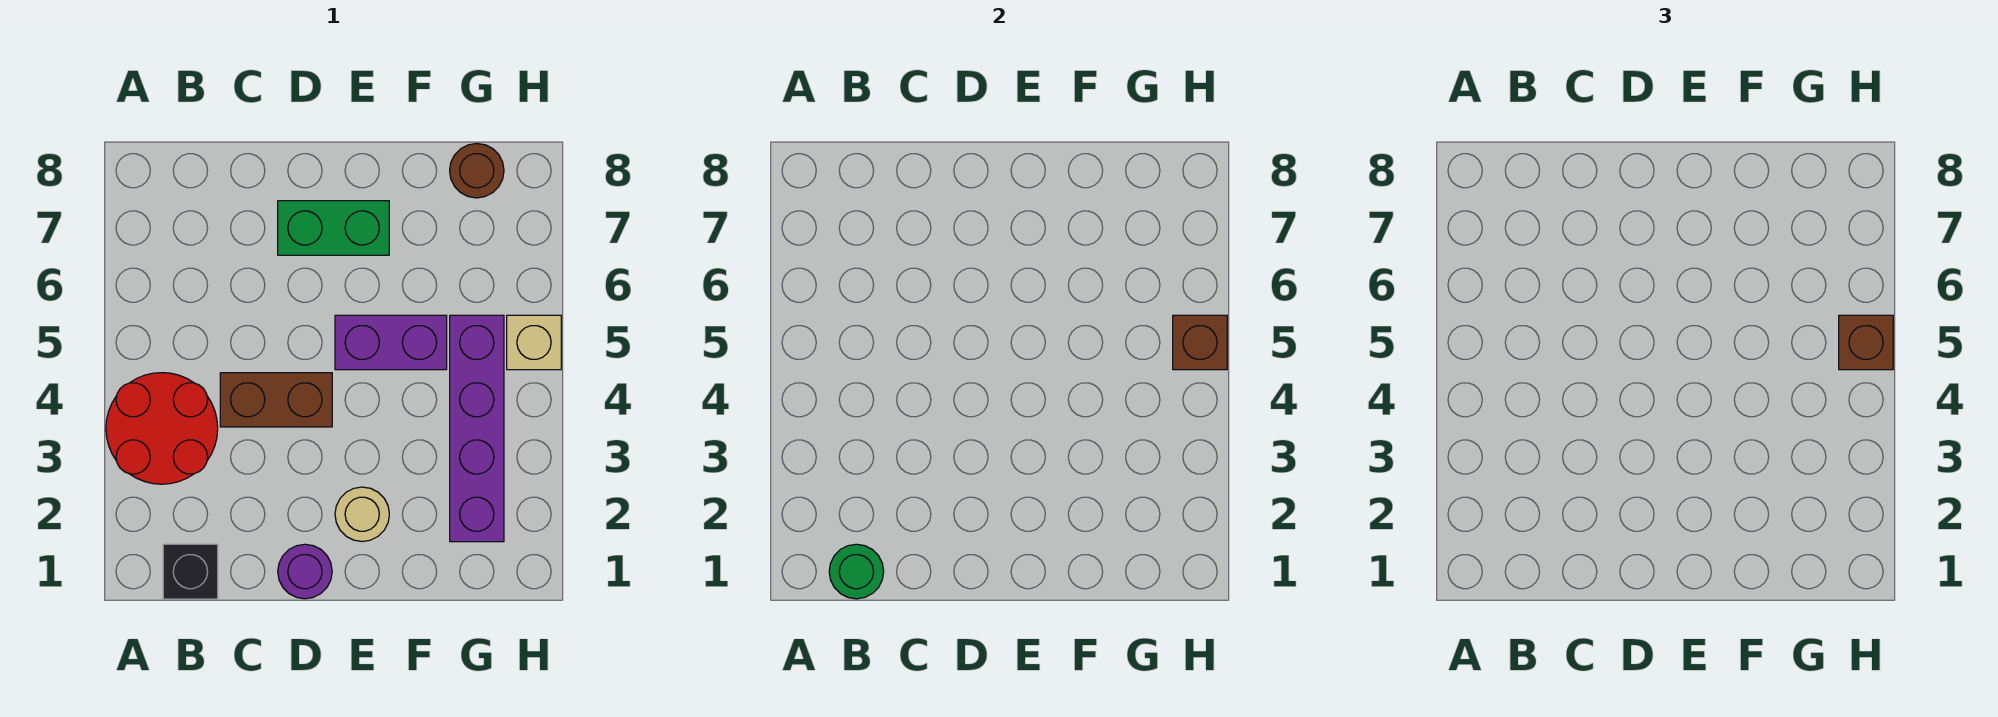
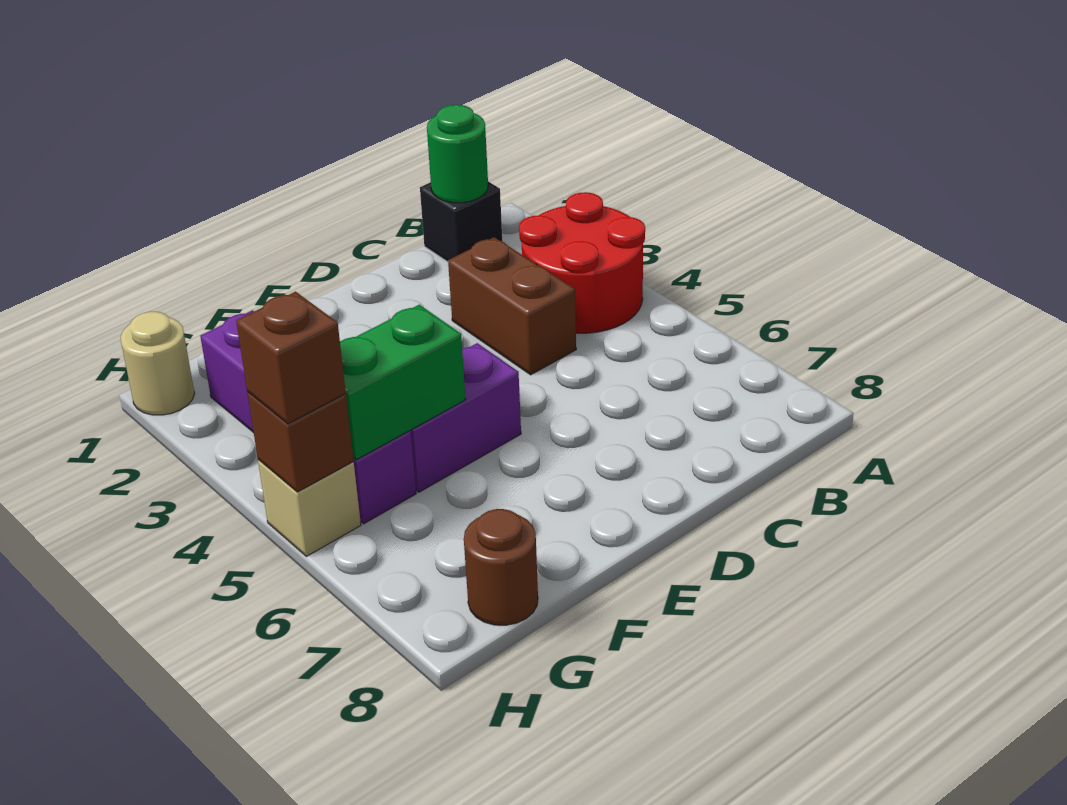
brown 1x2 brick [220,373,332,427] -> brown 1x2 brick turned to [448,237,576,375]
purple 1x1 round brick [278,544,332,599] -> none
green 1x2 brick [278,201,389,255] -> green 1x2 brick moved to [340,305,466,460]
tan 1x1 round brick [335,487,389,542] -> tan 1x1 round brick moved to [121,312,195,415]

